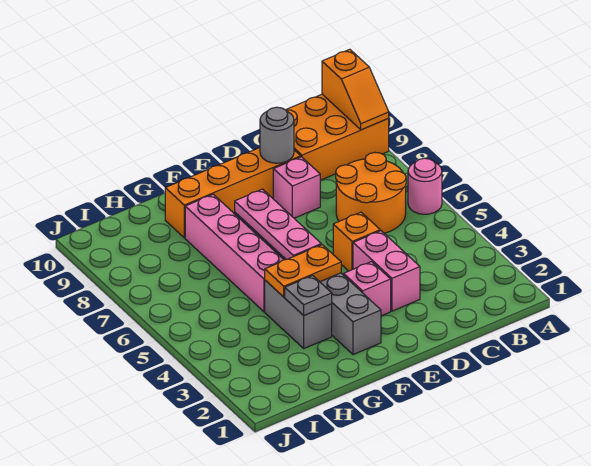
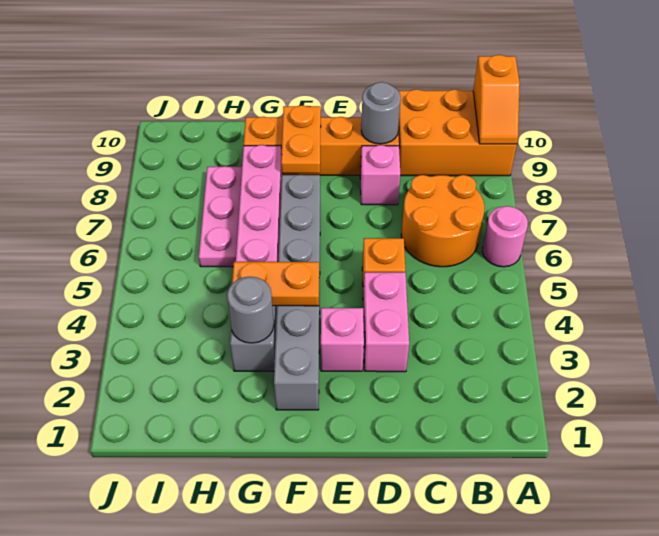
pink 1x3 plate [235,189,321,259] -> pink 1x3 plate moved to [199,166,242,267]
none -> orange 1x2 plate [281,105,321,173]
grey 1x1 plate [285,276,332,315] -> grey 1x1 round brick [227,276,274,343]

